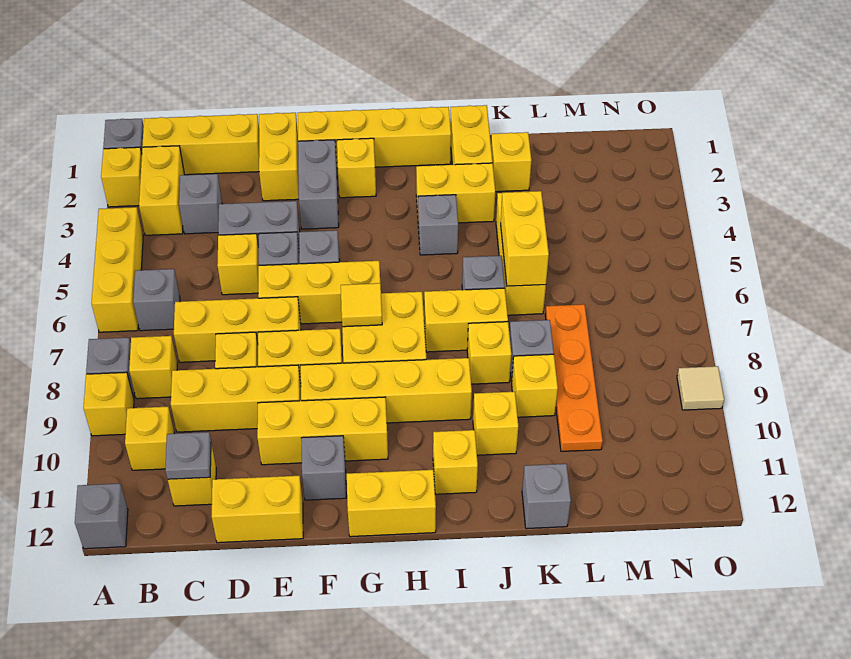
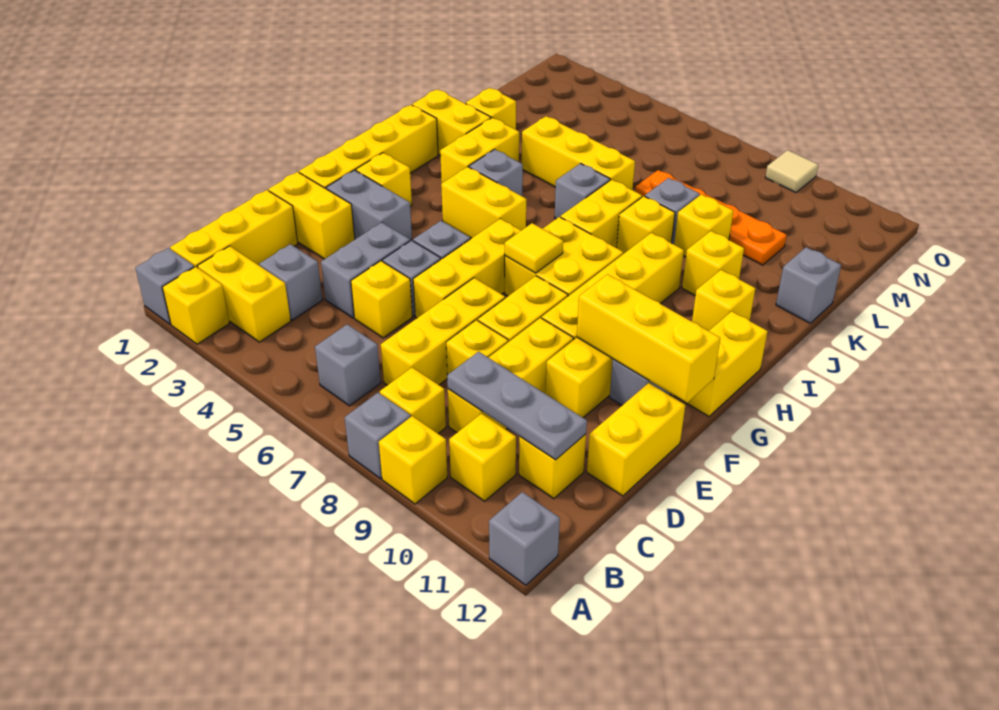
yellow 1x3 brick [91,207,143,332] -> yellow 1x3 brick moved to [577,274,720,403]
grey 1x1 plate [165,432,211,479] -> grey 1x3 plate [447,352,587,460]
yellow 1x2 brick [501,191,549,286] -> yellow 1x2 brick moved to [441,167,526,238]

